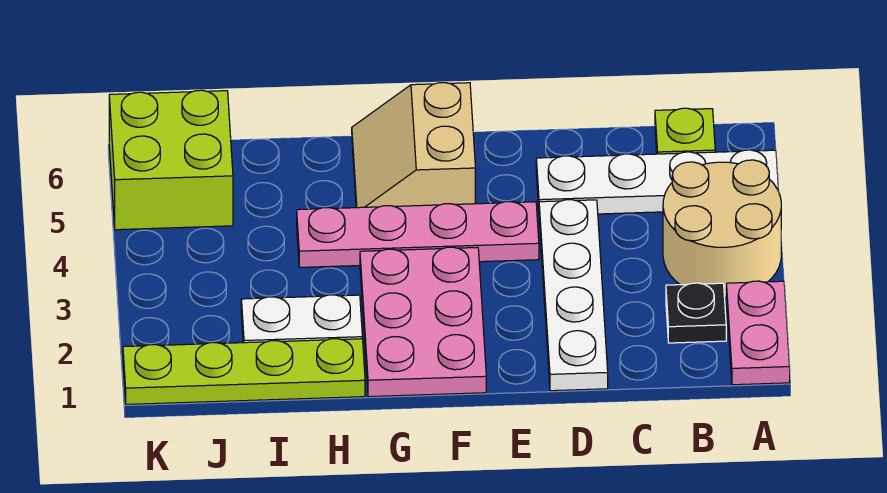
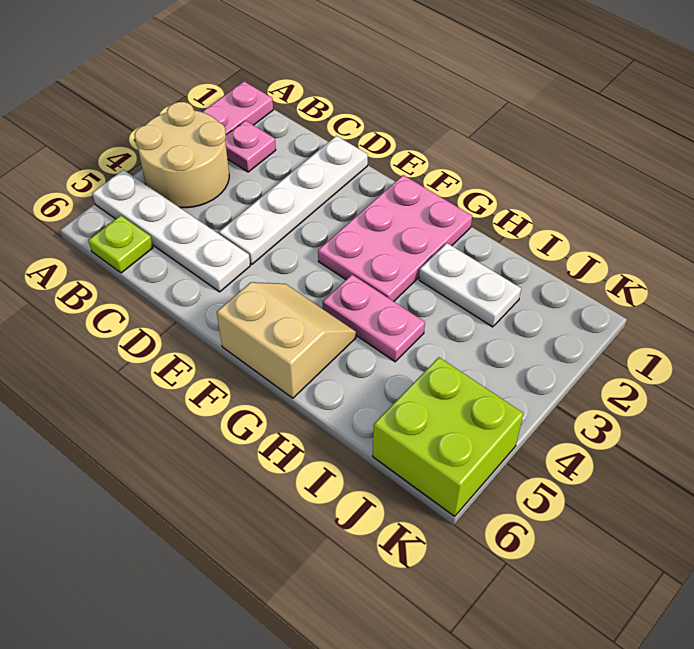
black 1x1 plate [666,283,726,343] -> pink 1x1 plate [225,121,276,172]
pink 1x4 plate [297,202,539,267] -> pink 1x2 plate [322,275,425,362]
tan 2x2 slope [352,83,475,208] -> tan 2x2 slope turned to [217,282,356,398]
lime 1x4 plate [123,339,365,404] -> none

